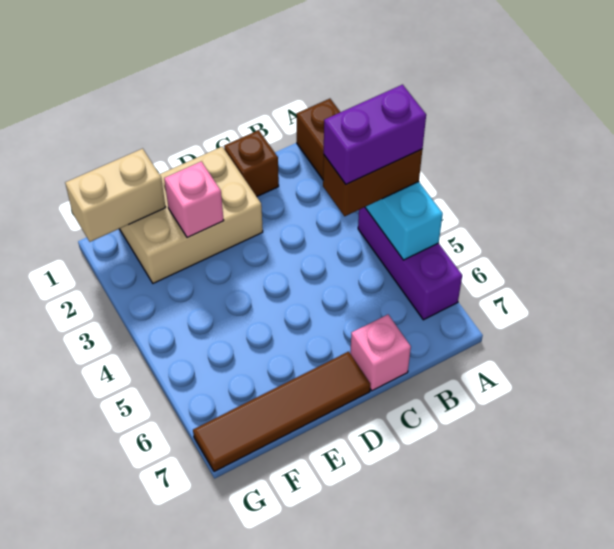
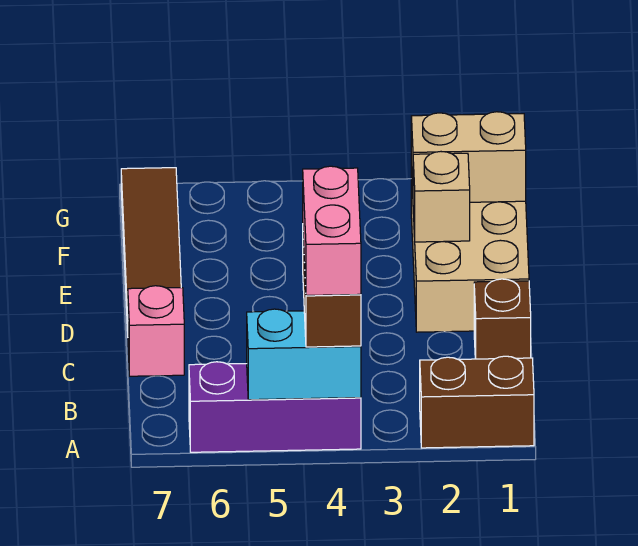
purple 1x2 brick [324,85,426,184] -> pink 1x2 brick [303,166,361,295]
pink 1x1 brick [164,161,224,238] -> tan 1x1 brick [413,152,470,242]
tan 1x2 brick [65,149,166,242] -> tan 1x2 brick turned to [411,112,526,202]

